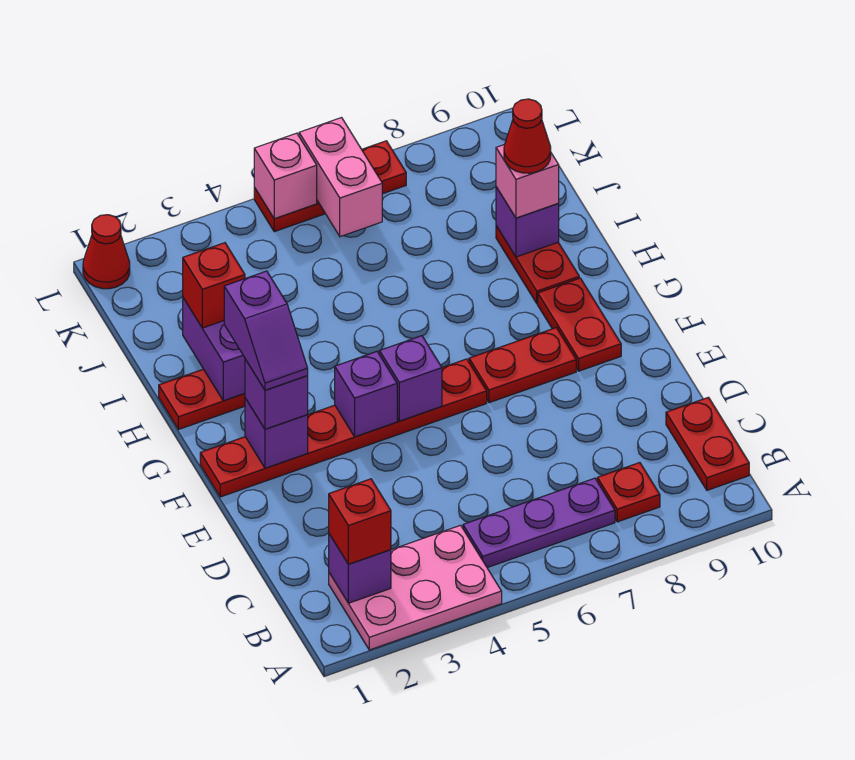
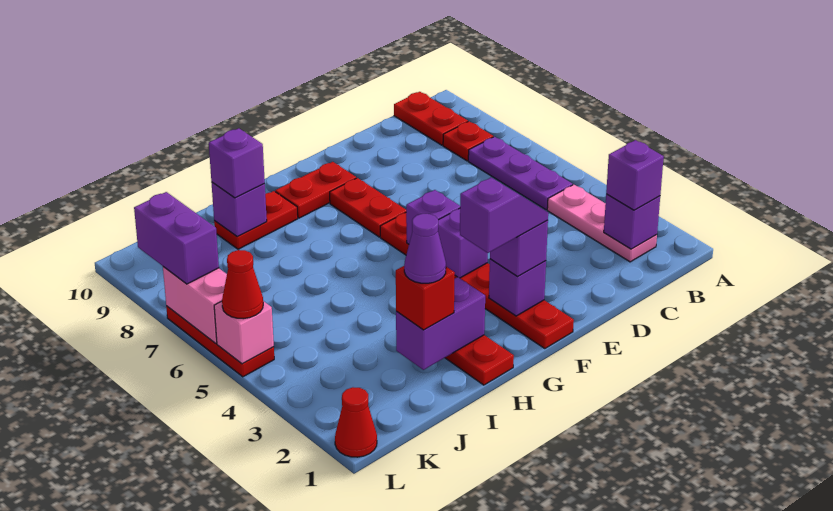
pink 2x3 plate [329,525,502,650] -> pink 1x3 plate [547,185,657,262]
red 1x1 brick [329,479,391,564] -> purple 1x1 brick [606,140,664,210]
red 1x2 plate [666,397,749,490] -> red 1x2 plate turned to [394,92,468,145]
none -> purple 1x1 cone [404,214,446,283]
pink 1x1 brick [496,144,559,218] -> purple 1x1 brick [209,128,265,198]
red 1x1 cone [504,99,551,173] -> red 1x1 cone moved to [222,250,263,319]
pink 1x2 brick [299,118,382,237] -> pink 1x2 brick turned to [163,267,227,343]
none -> purple 1x2 brick [134,192,219,284]

